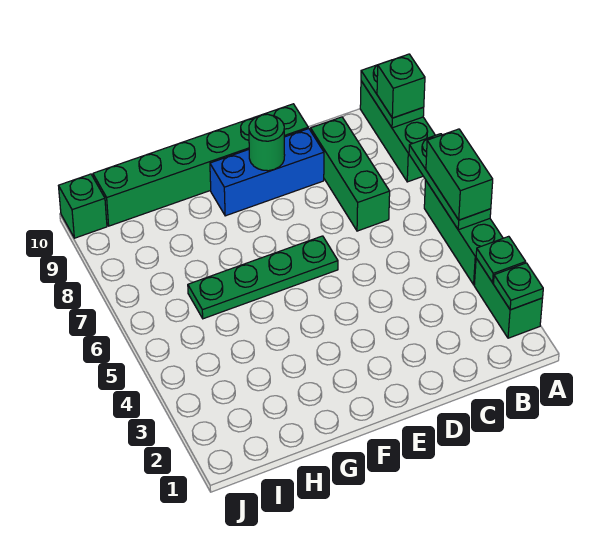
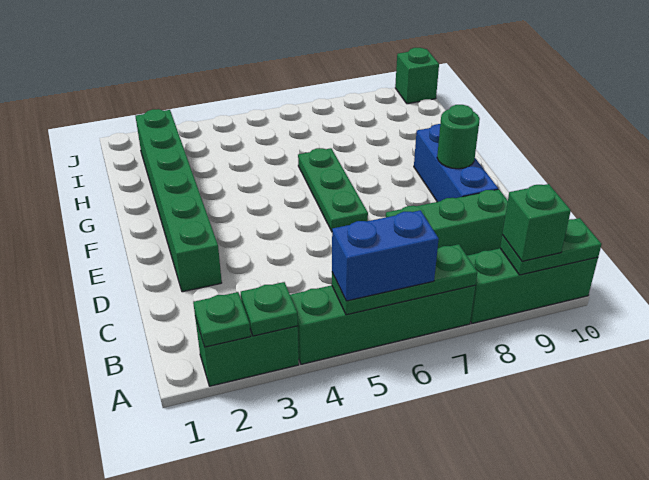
green 1x3 brick [424,180,503,285] -> green 1x4 brick [290,285,475,364]
green 1x2 brick [426,129,493,220] -> blue 1x2 brick [332,210,439,301]
green 1x6 brick [93,104,308,226] -> green 1x6 brick moved to [136,109,222,292]
green 1x4 plate [188,236,338,319] -> green 1x3 plate [298,148,368,231]

